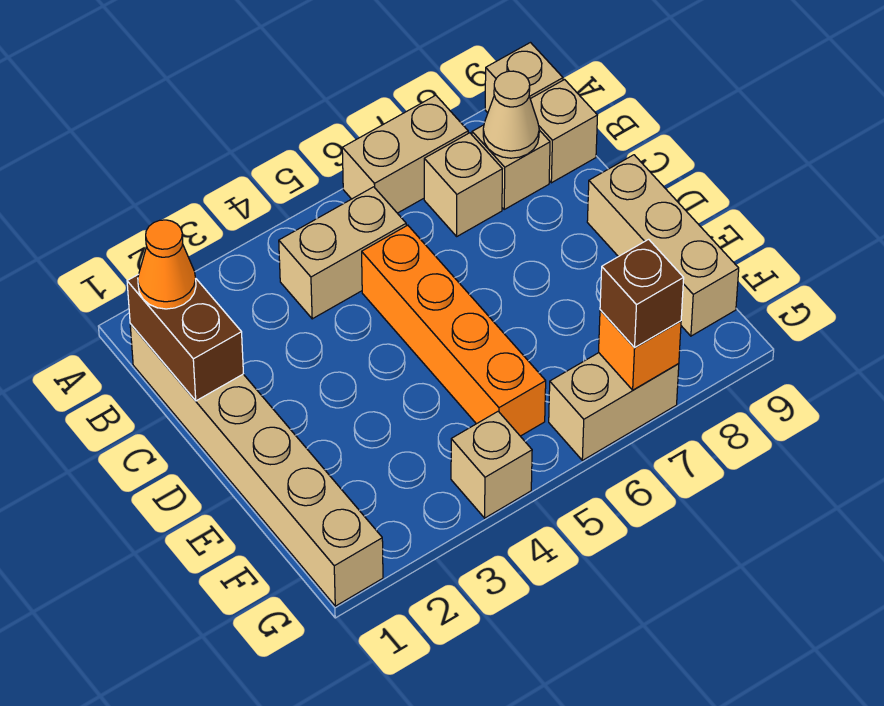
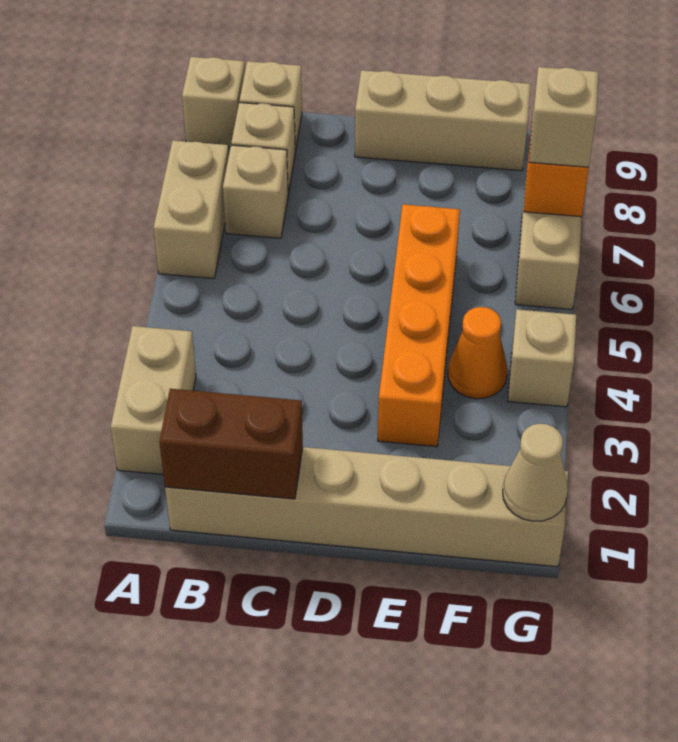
orange 1x1 cone [138,220,196,309] -> orange 1x1 cone moved to [448,307,507,399]
tan 1x2 brick [279,187,406,319] -> tan 1x2 brick moved to [111,326,196,475]
tan 1x1 cone [483,71,539,158] -> tan 1x1 cone moved to [503,424,568,521]
orange 1x4 brick [362,225,546,436] -> orange 1x4 brick turned to [378,204,460,447]
brown 1x1 brick [600,239,684,348] -> tan 1x1 brick [529,67,598,168]

